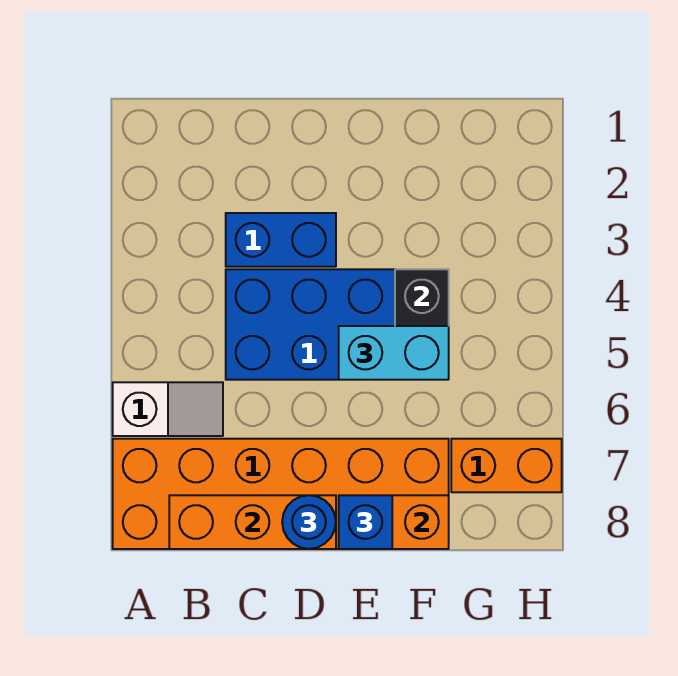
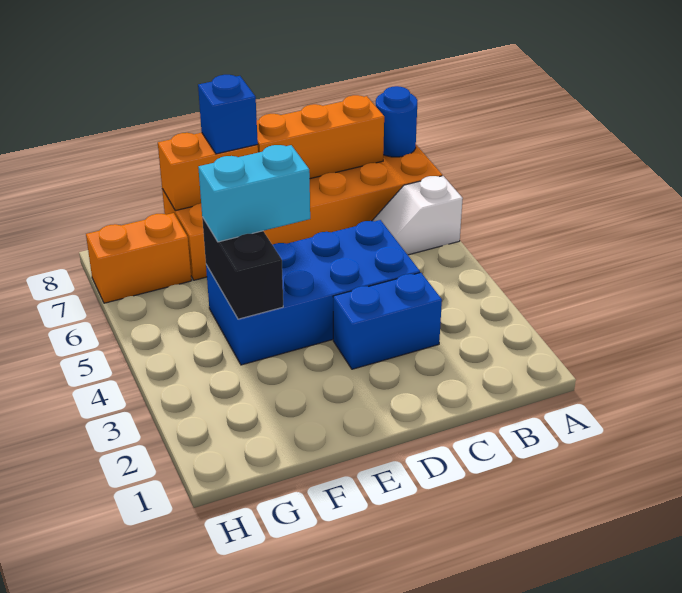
blue 1x1 round brick [282,495,336,549] -> blue 1x1 round brick moved to [376,86,418,157]

